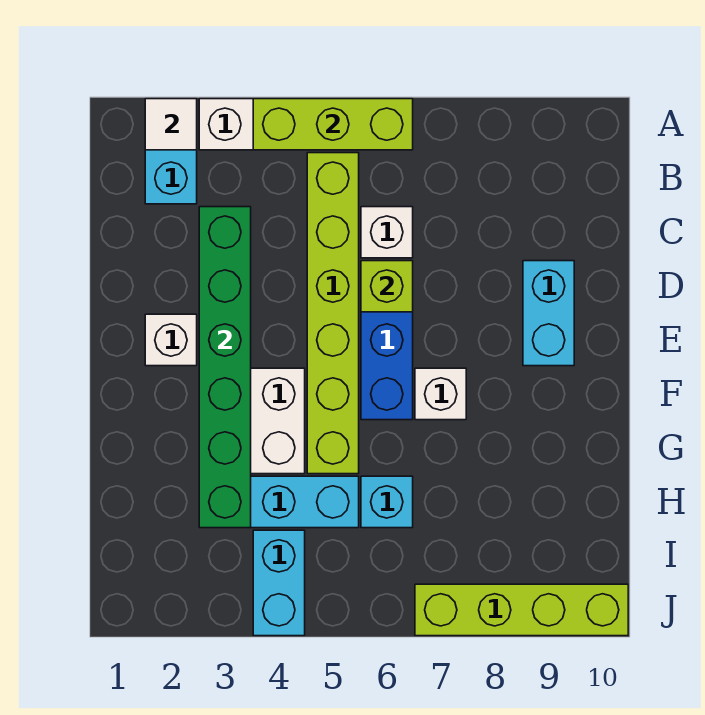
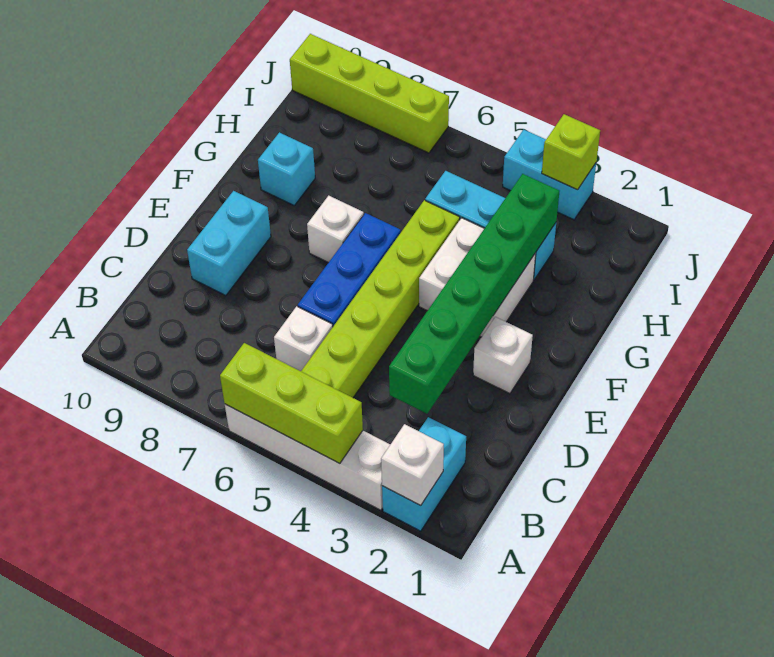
white 1x1 tile [145,99,197,150] -> white 1x1 brick [381,424,444,505]
lime 1x1 brick [361,261,413,312] -> lime 1x1 brick moved to [542,114,600,190]
cyan 1x1 brick [361,476,413,528] -> cyan 1x1 brick moved to [258,132,315,205]
cyan 1x2 brick [253,530,305,636] -> cyan 1x2 brick turned to [503,130,596,220]

